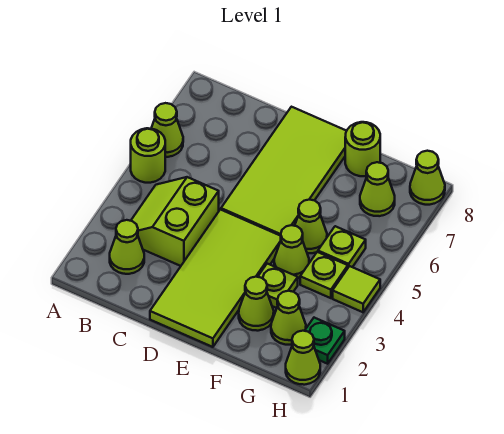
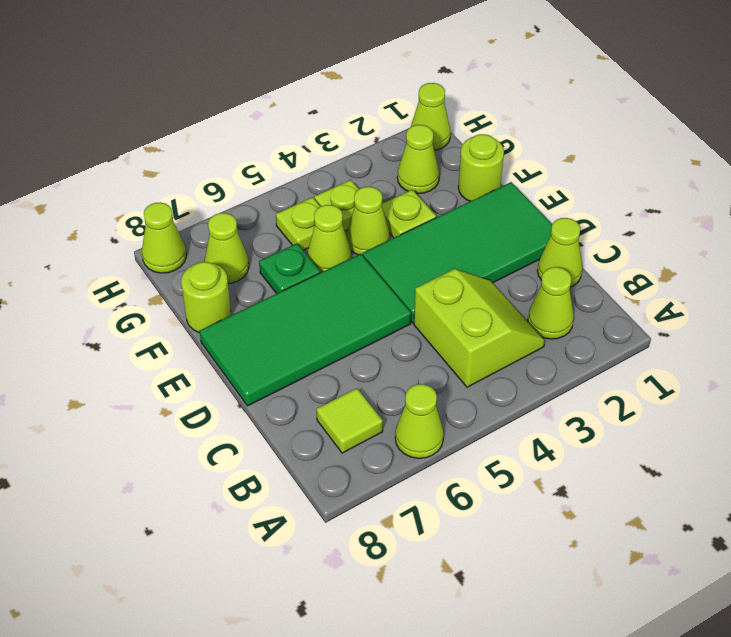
lime 1x1 round brick [131,128,165,183] -> lime 1x1 round brick moved to [458,134,504,201]
lime 2x2 slope [131,177,219,266] -> lime 2x2 slope turned to [414,269,545,387]
lime 2x4 tile [150,209,281,347] -> green 2x4 tile [363,182,552,323]
lime 2x4 tile [221,107,346,236] -> green 2x4 tile [200,254,411,406]
lime 1x1 cone [239,277,274,331] -> lime 1x1 cone moved to [538,218,582,287]
green 1x1 plate [305,318,345,364] -> green 1x1 plate moved to [259,243,320,294]
lime 1x1 tile [333,266,380,312] -> lime 1x1 tile moved to [316,388,383,453]

